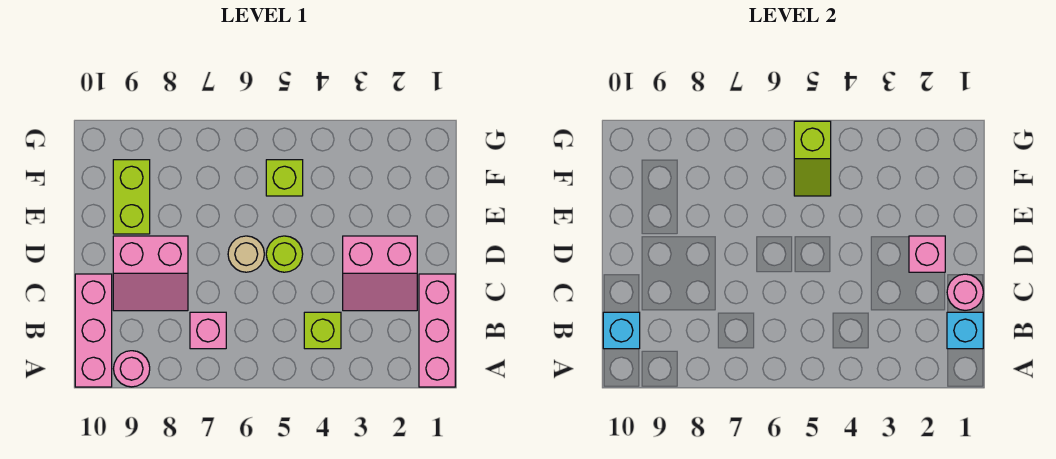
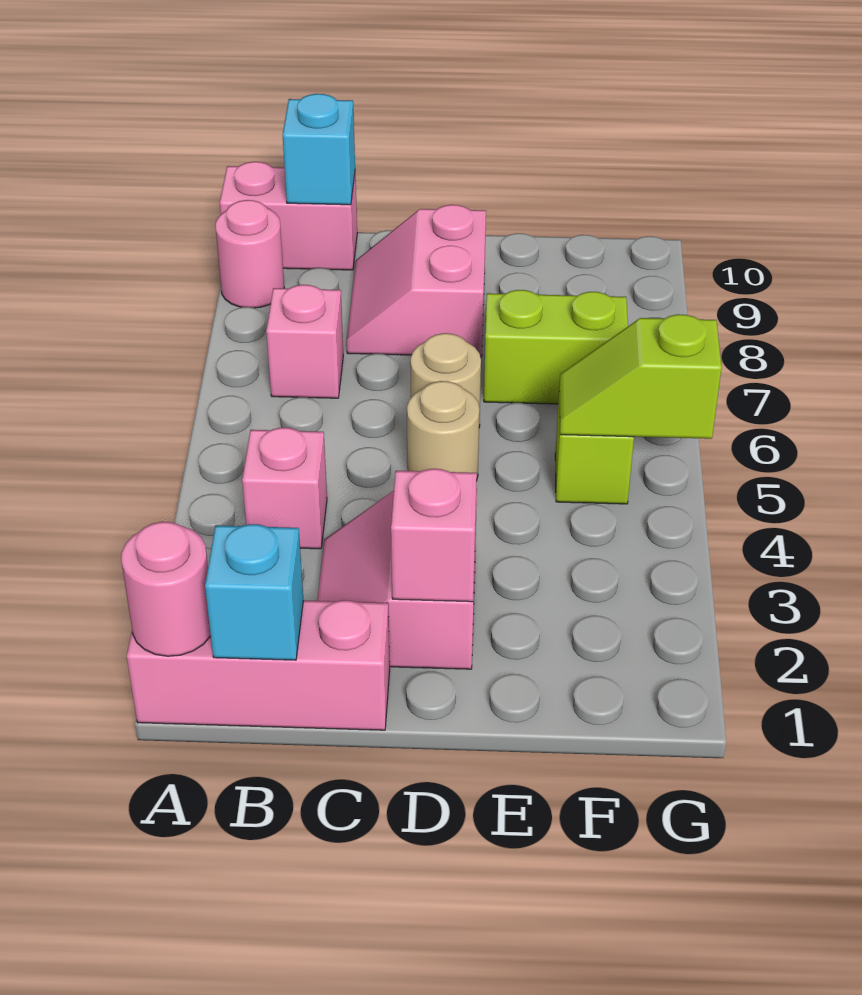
pink 1x3 brick [75,274,112,387] -> pink 1x2 brick [220,162,357,270]
lime 1x1 brick [304,312,341,349] -> pink 1x1 brick [242,428,327,549]
pink 1x1 round brick [947,274,983,310] -> pink 1x1 round brick moved to [121,522,211,656]
lime 1x1 round brick [266,236,303,272] -> tan 1x1 round brick [407,381,479,481]
lime 1x2 brick [113,160,150,234] -> lime 1x2 brick moved to [484,290,628,404]

